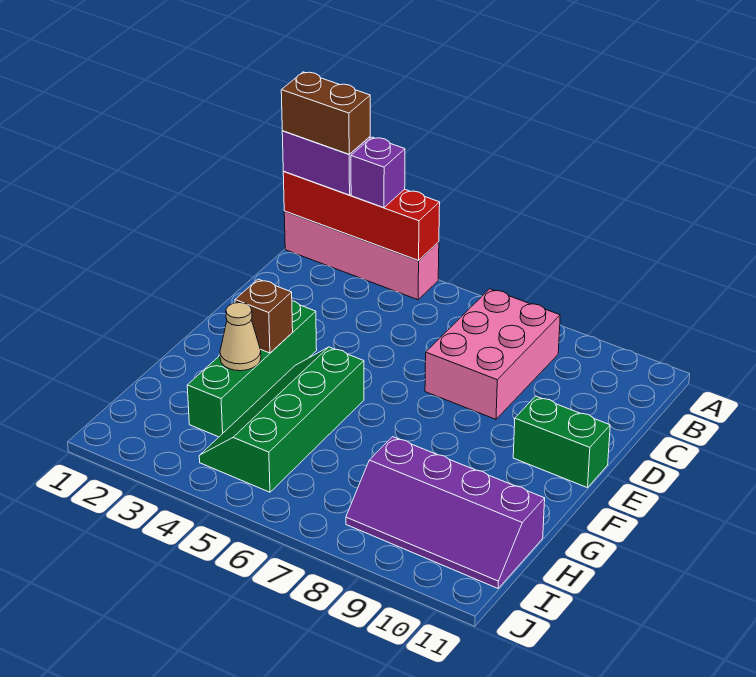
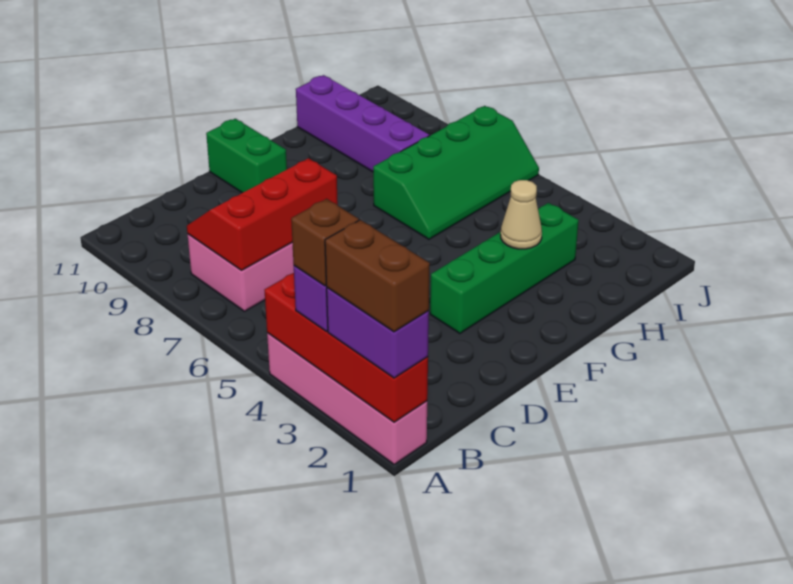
none -> red 2x3 slope [187,158,338,270]
brown 1x1 brick [235,279,293,353] -> brown 1x1 brick moved to [291,199,359,286]
green 2x4 slope [199,347,364,492] -> green 2x4 slope moved to [373,106,539,239]

